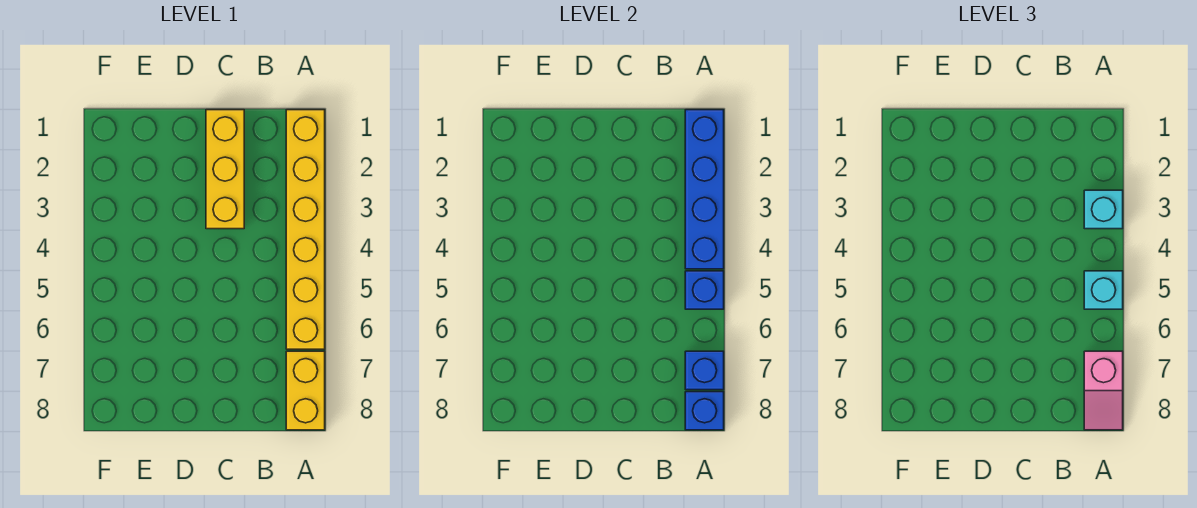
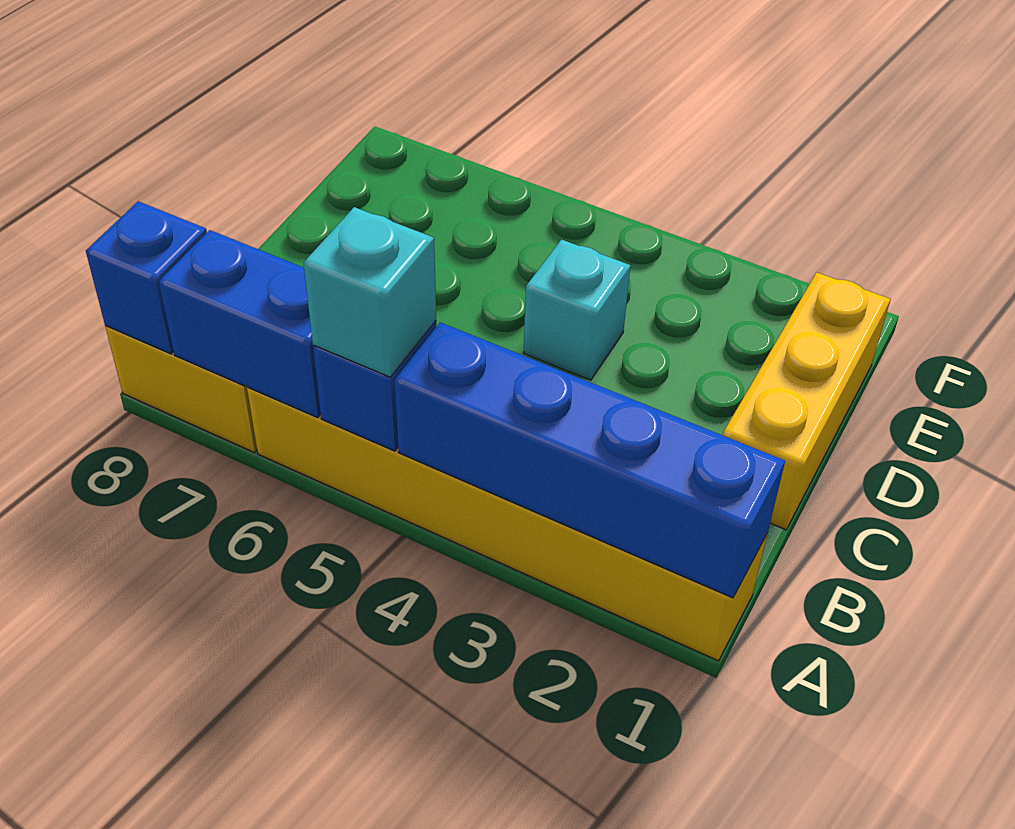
cyan 1x1 brick [1084,190,1123,229] -> cyan 1x1 brick moved to [523,239,631,380]
blue 1x1 brick [685,351,724,390] -> blue 1x2 brick [159,230,321,417]
pink 1x2 slope [1084,351,1123,430] -> none
yellow 1x3 brick [206,110,244,229] -> yellow 1x3 brick turned to [723,273,891,530]

